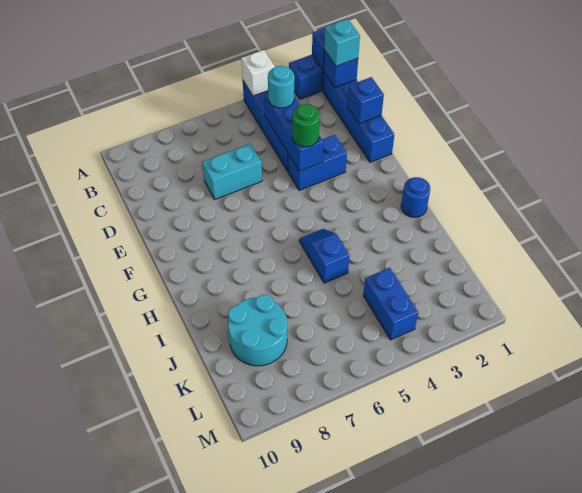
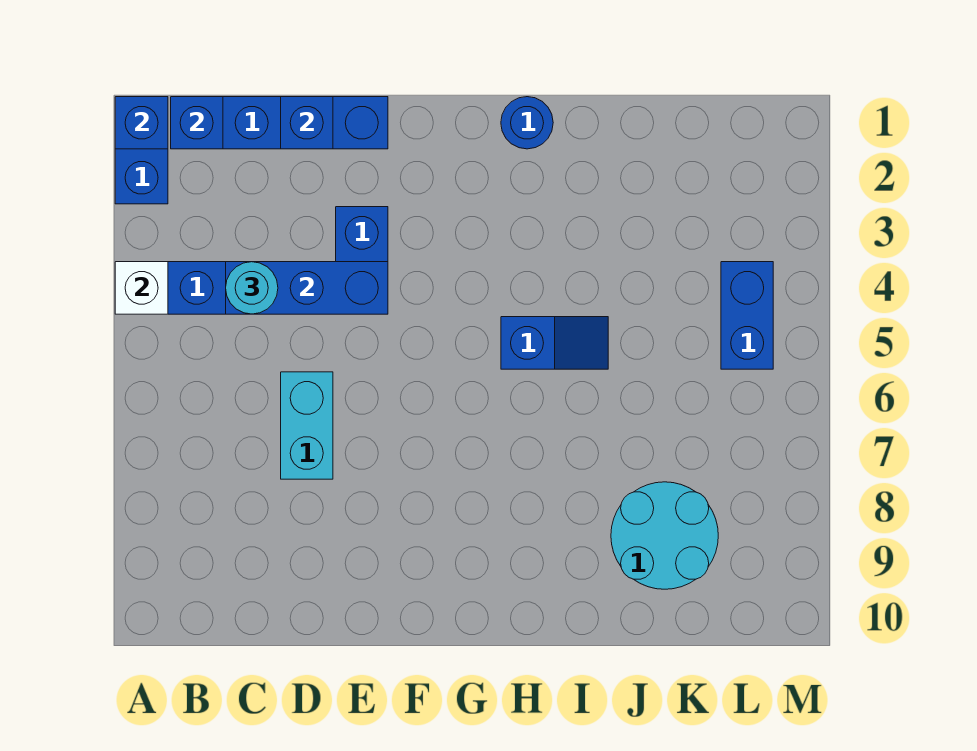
cyan 1x1 brick [324,19,360,66] -> none
green 1x1 round brick [292,104,320,147] -> none
blue 1x2 slope [299,229,350,283] -> blue 1x2 slope turned to [501,317,608,369]
blue 1x2 brick [363,268,418,340] -> blue 1x2 brick turned to [721,262,773,369]

